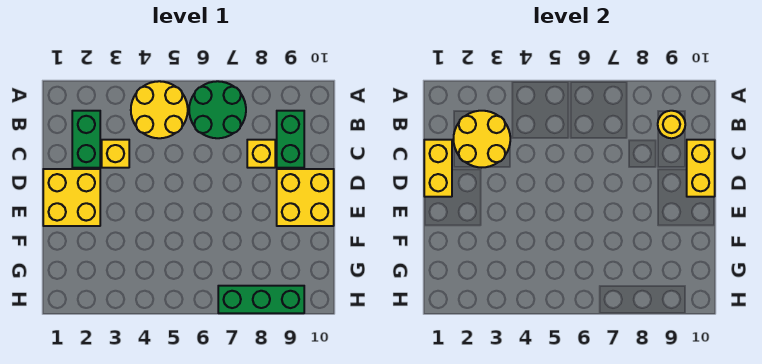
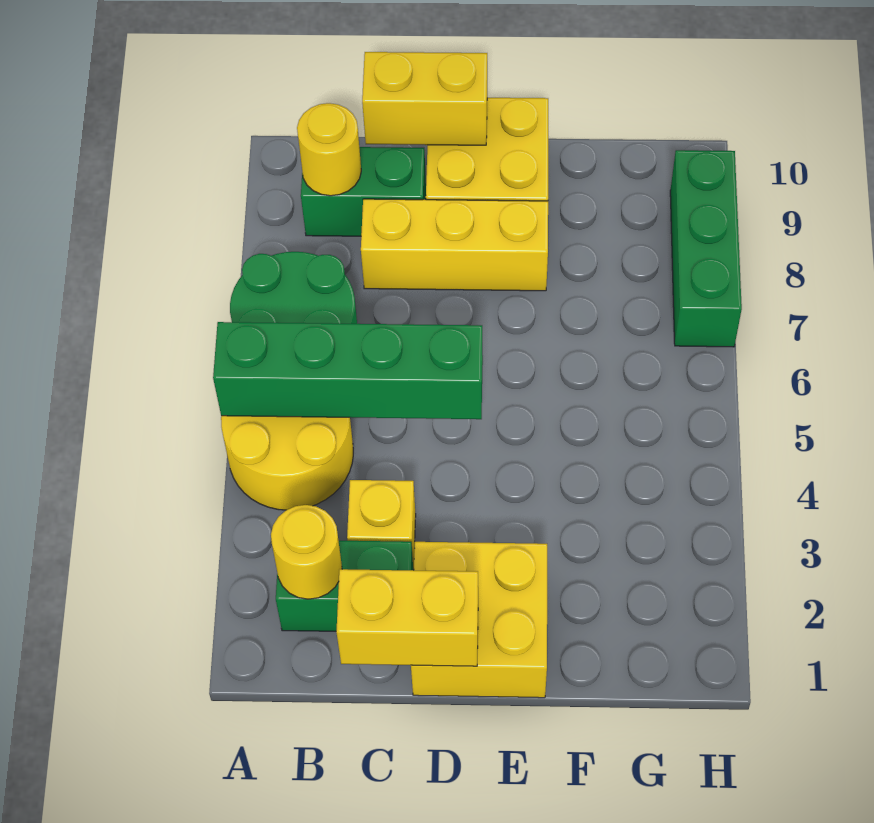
none -> green 1x4 brick [213,322,483,419]
yellow 2x2 round brick [454,111,510,167] -> yellow 1x1 round brick [271,505,342,599]
yellow 1x1 brick [247,140,275,168] -> yellow 1x3 brick [361,199,548,291]

